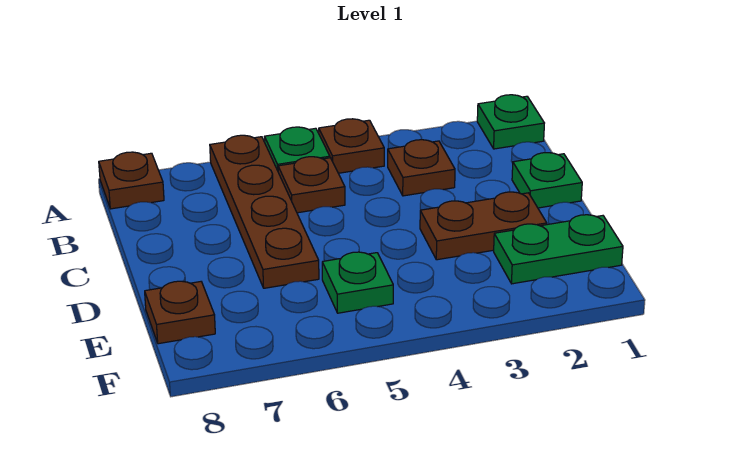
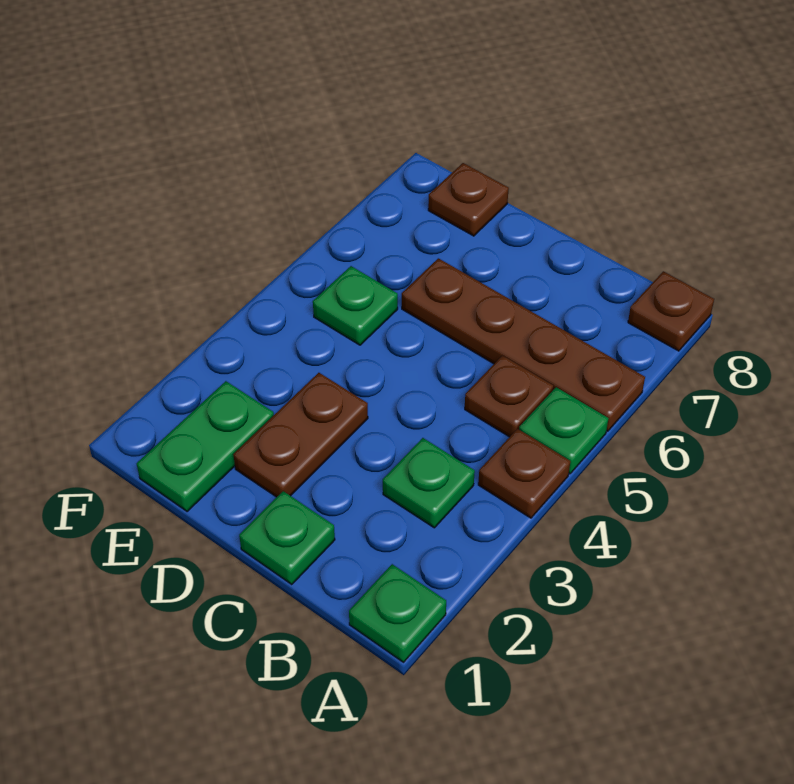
brown 1x1 plate [388,139,455,196] -> green 1x1 plate [383,438,475,528]

